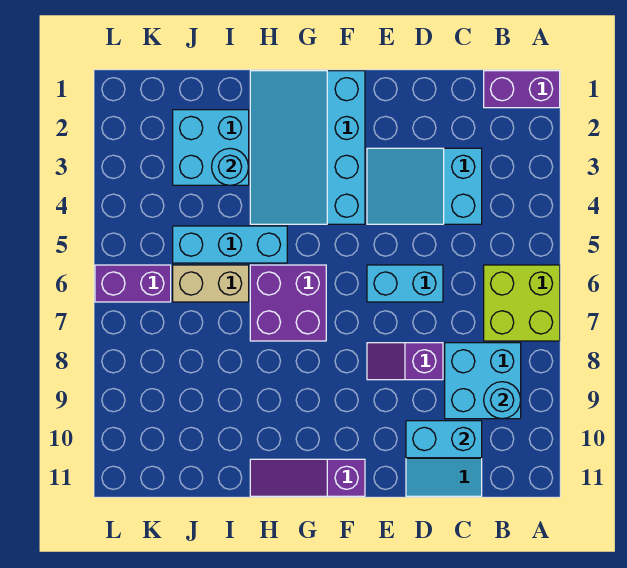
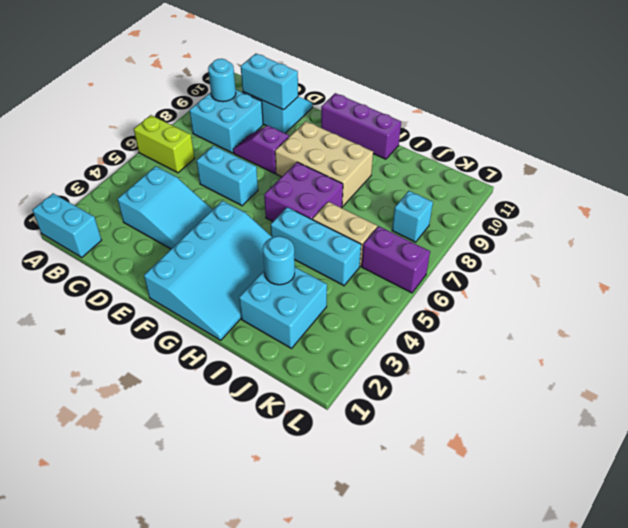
purple 1x2 brick [484,71,560,108] -> cyan 1x2 brick [32,194,101,257]
lime 2x2 brick [484,265,560,341] -> lime 1x2 brick [134,115,195,173]
purple 1x2 slope [367,343,443,380] -> purple 1x2 slope turned to [233,126,289,174]
none -> tan 2x3 brick [275,121,373,206]
purple 1x3 slope [250,459,365,496] -> purple 1x3 brick [321,93,401,159]
none -> cyan 1x1 brick [392,191,433,242]

